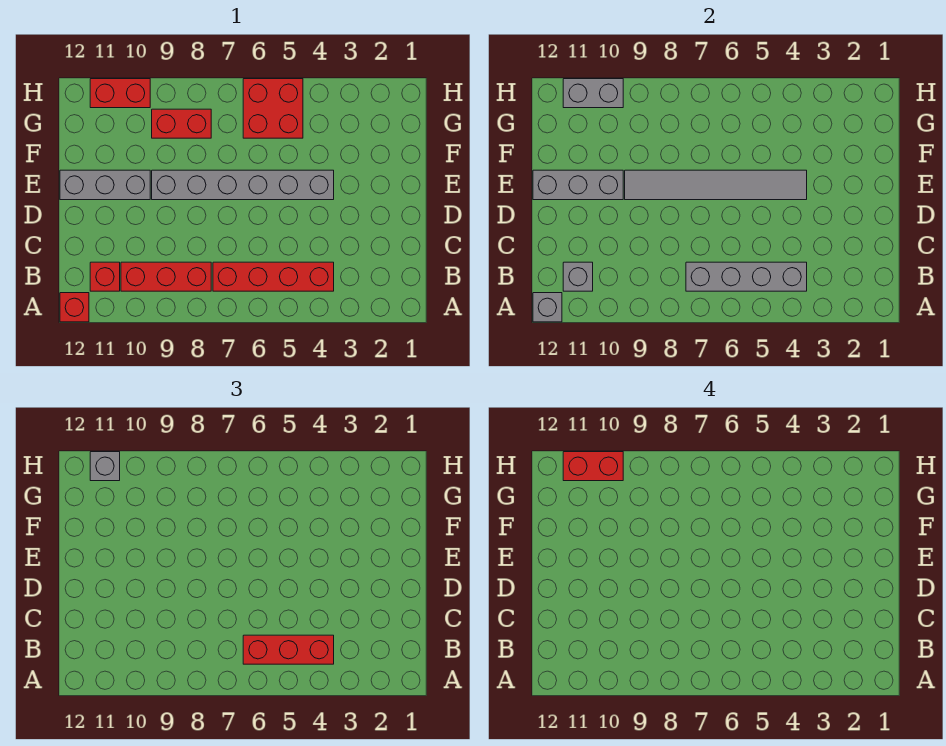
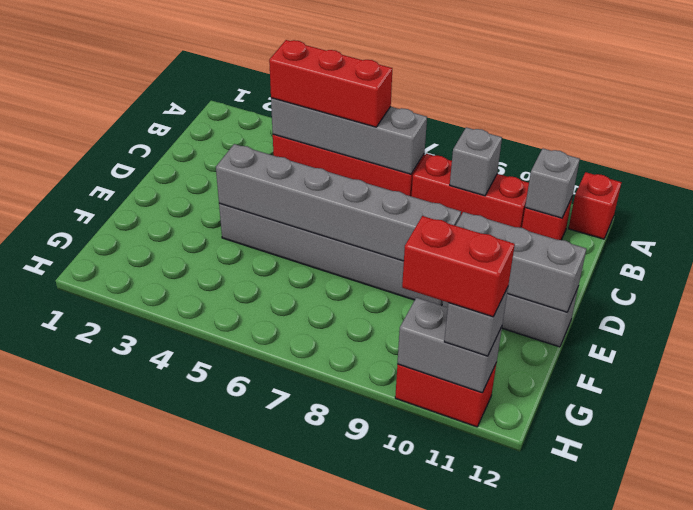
grey 1x1 brick [533,293,562,322] -> grey 1x1 brick moved to [450,127,502,196]
grey 1x6 tile [625,170,807,200] -> grey 1x6 brick [216,144,461,261]
red 2x2 brick [243,79,303,138] -> none
red 1x2 brick [152,109,211,138] -> none

